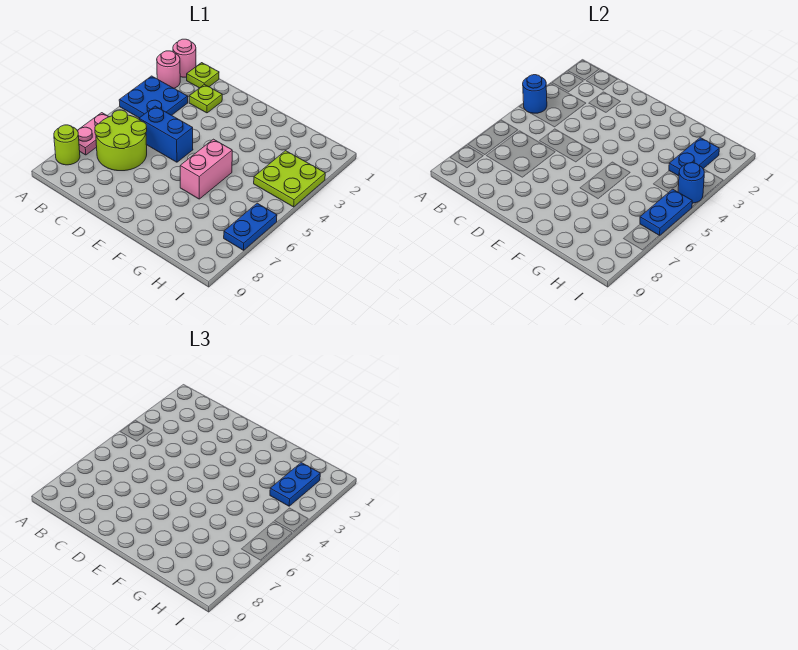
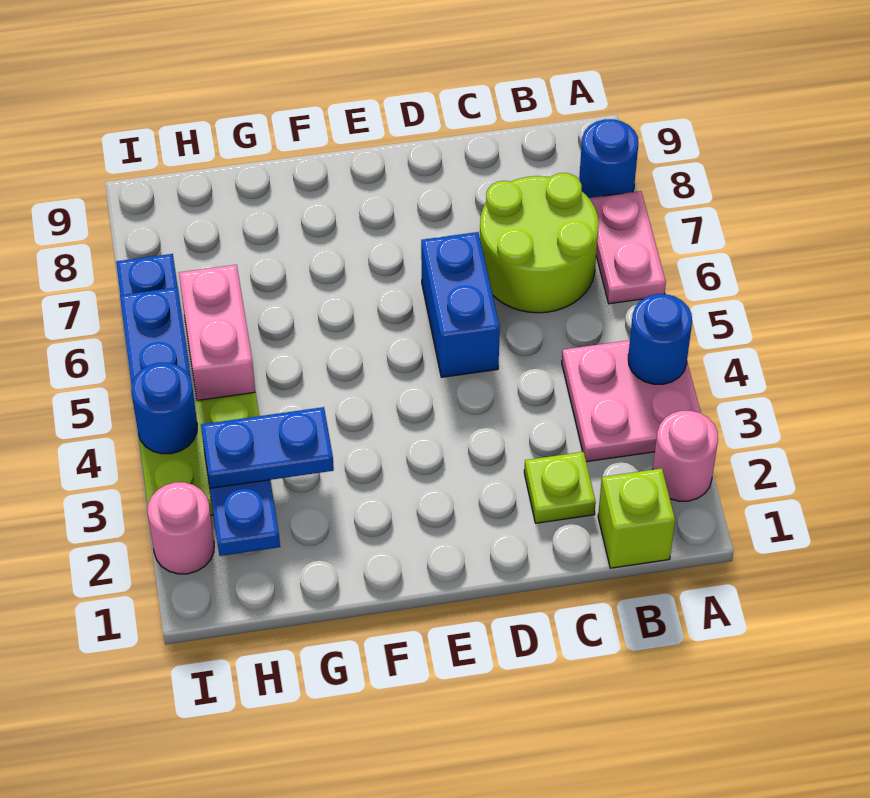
pink 1x1 round brick [173,39,196,77] -> pink 1x1 round brick moved to [147,482,214,574]
blue 2x2 plate [119,76,188,118] -> pink 2x2 plate [562,340,701,462]
lime 1x1 round brick [54,125,80,165] -> blue 1x1 round brick [579,119,638,198]
lime 1x1 plate [187,63,219,88] -> lime 1x1 brick [598,468,675,568]
blue 1x2 brick [139,106,193,162] -> blue 1x2 brick turned to [421,232,500,377]
pink 1x2 brick [180,139,232,199] -> pink 1x2 brick moved to [179,265,255,400]
blue 1x2 plate [270,463,320,506] -> blue 1x2 plate turned to [201,407,334,488]

